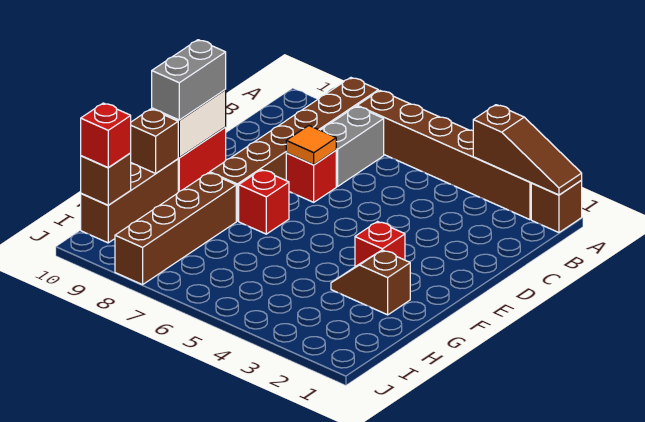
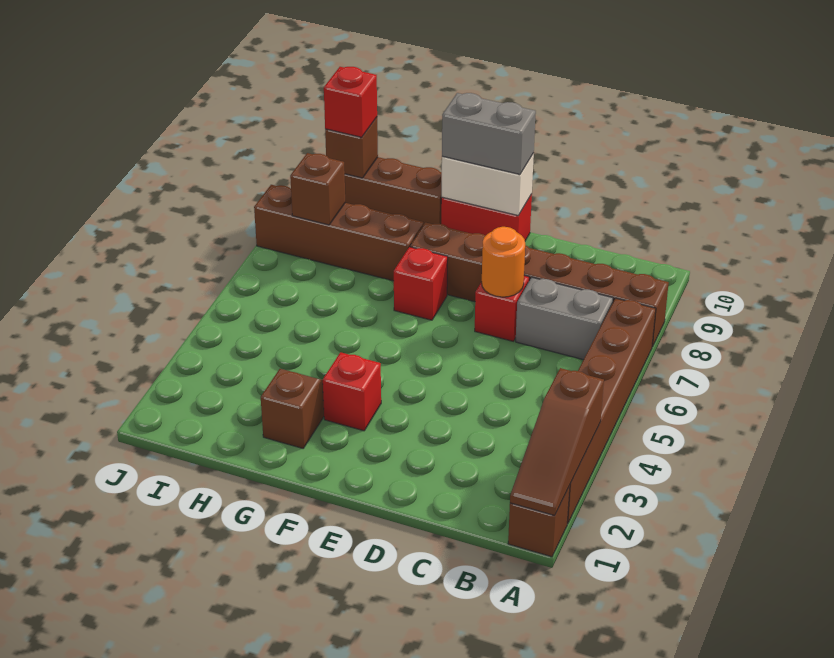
orange 1x1 tile [286,126,336,165] -> orange 1x1 round brick [482,227,525,297]
brown 1x1 brick [131,109,178,173] -> brown 1x1 brick moved to [290,153,345,225]

